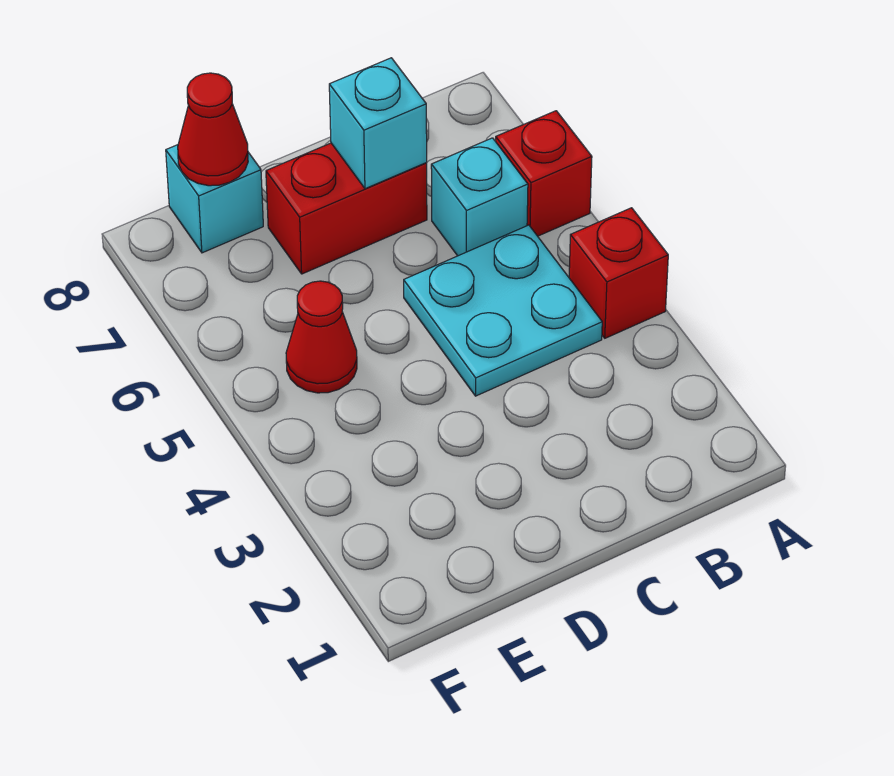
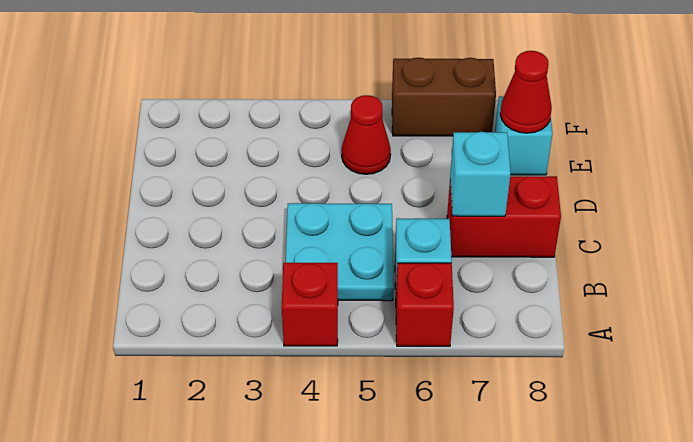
red 1x2 brick [266,143,427,274] -> red 1x2 brick turned to [447,176,561,257]
none -> brown 1x2 brick [392,58,496,136]

